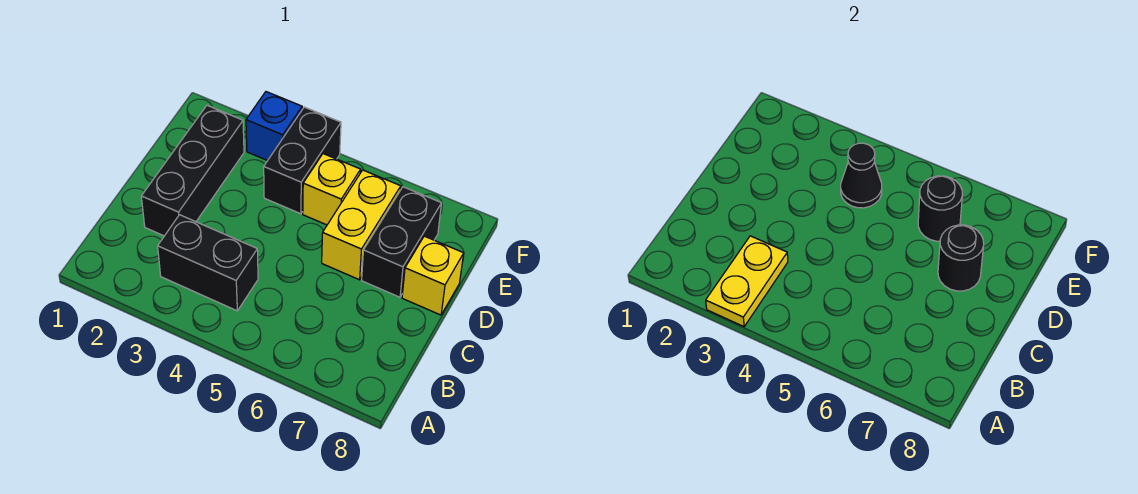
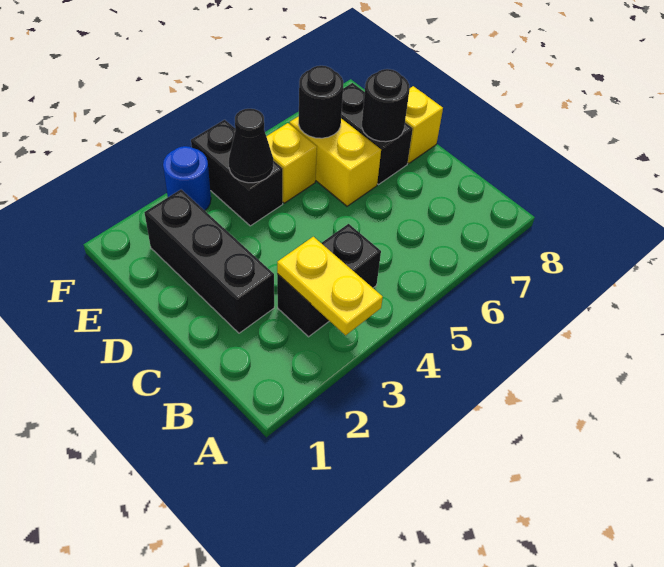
blue 1x1 brick [246,92,302,161] -> blue 1x1 round brick [163,146,211,211]

